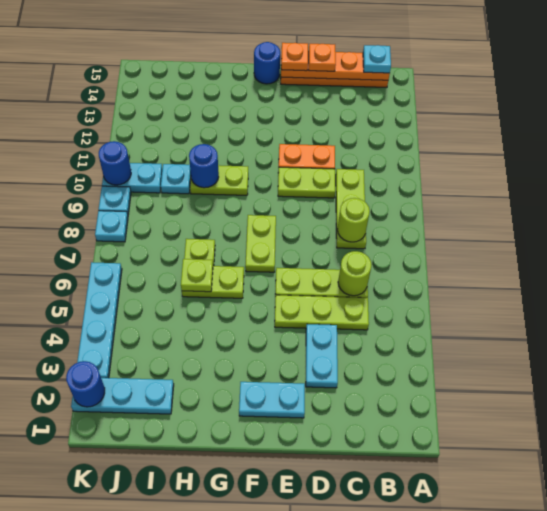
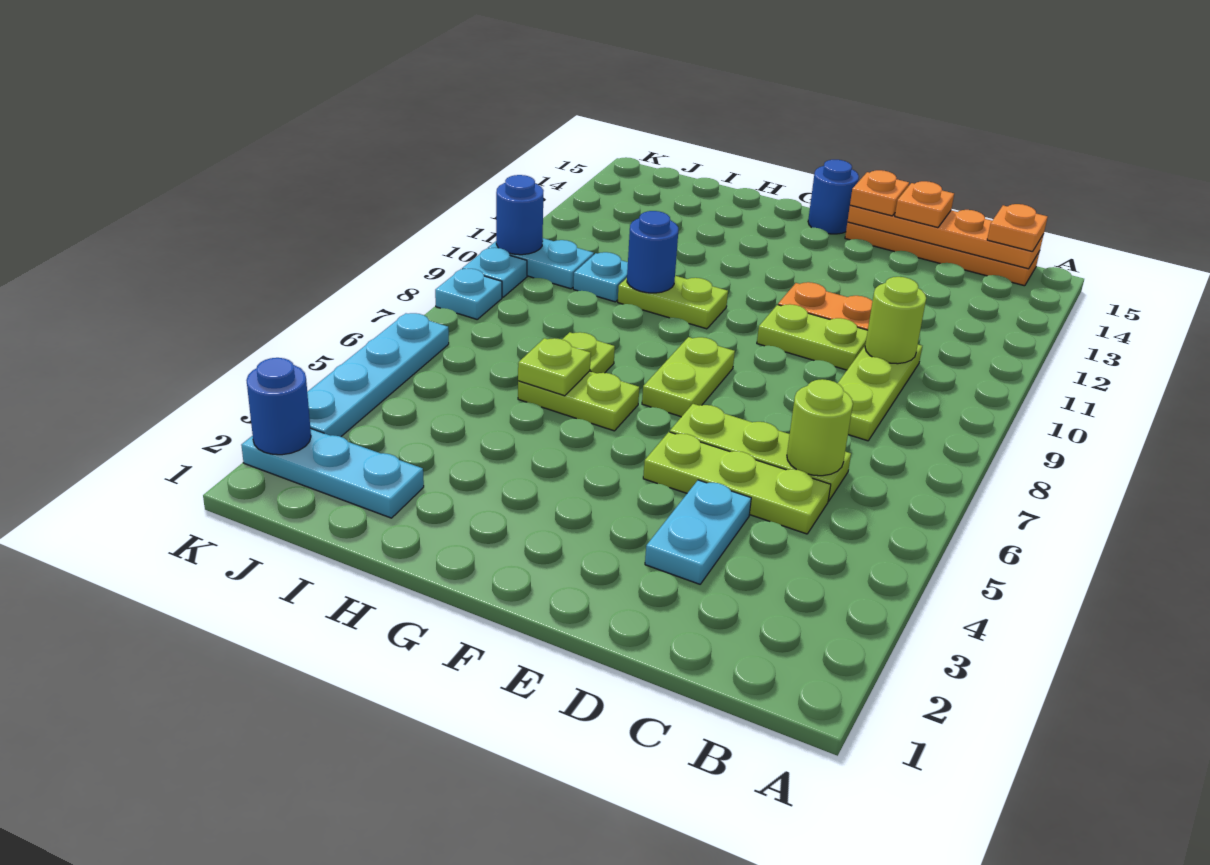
cyan 1x1 plate [363,45,391,73] -> orange 1x1 plate [987,204,1048,252]
lime 1x1 round brick [337,198,370,242] -> lime 1x1 round brick moved to [865,277,926,364]
cyan 1x2 plate [239,382,305,418] -> none

